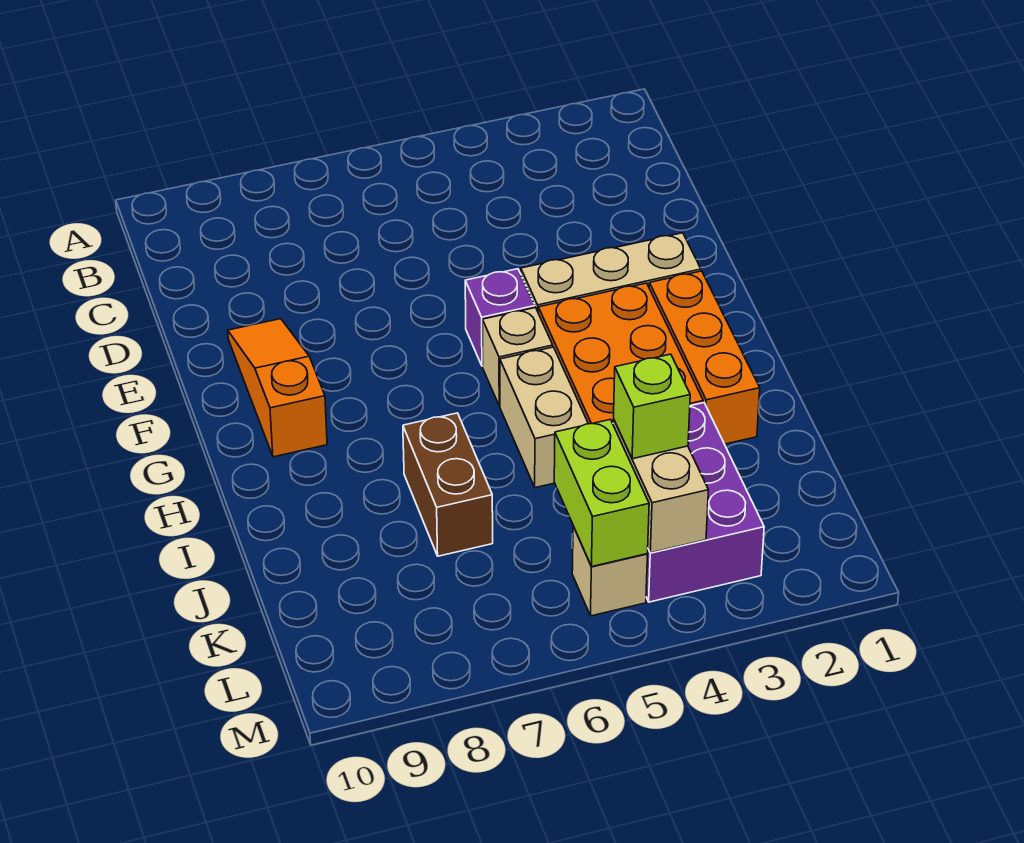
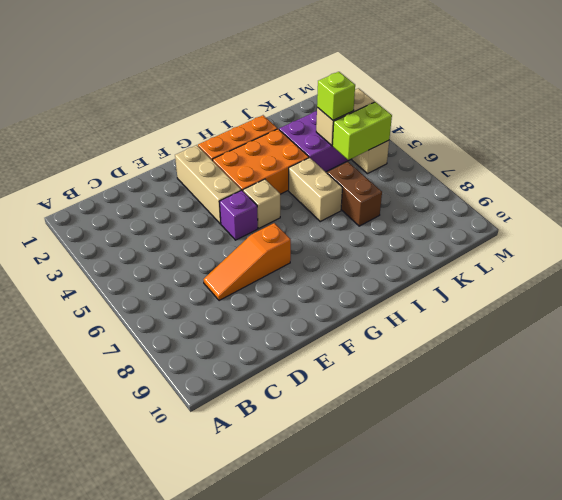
orange 1x3 slope [228,319,327,457] -> orange 1x3 slope moved to [203,223,291,301]
tan 1x2 brick [500,347,588,488] -> tan 1x2 brick turned to [289,158,342,221]
brown 1x2 brick [403,413,493,556] -> brown 1x2 brick turned to [327,162,382,226]

